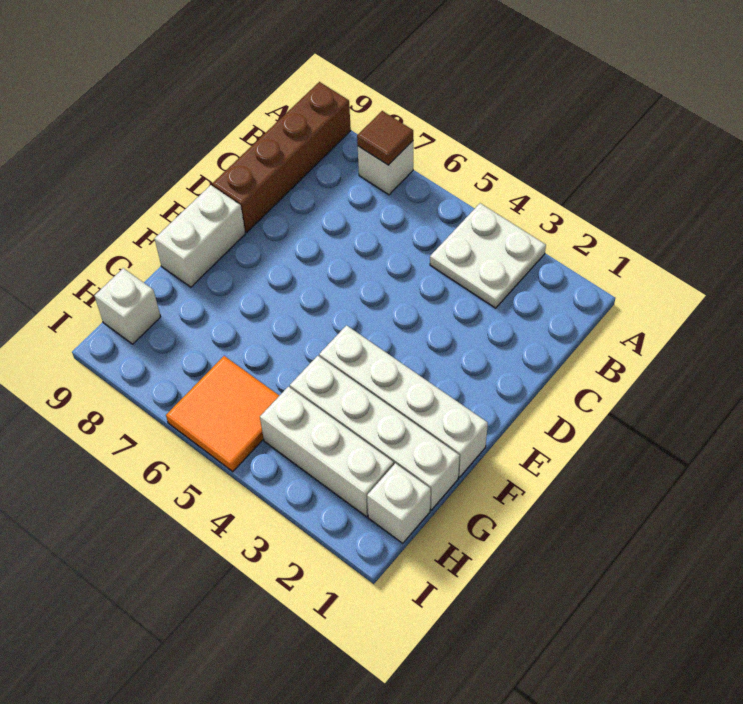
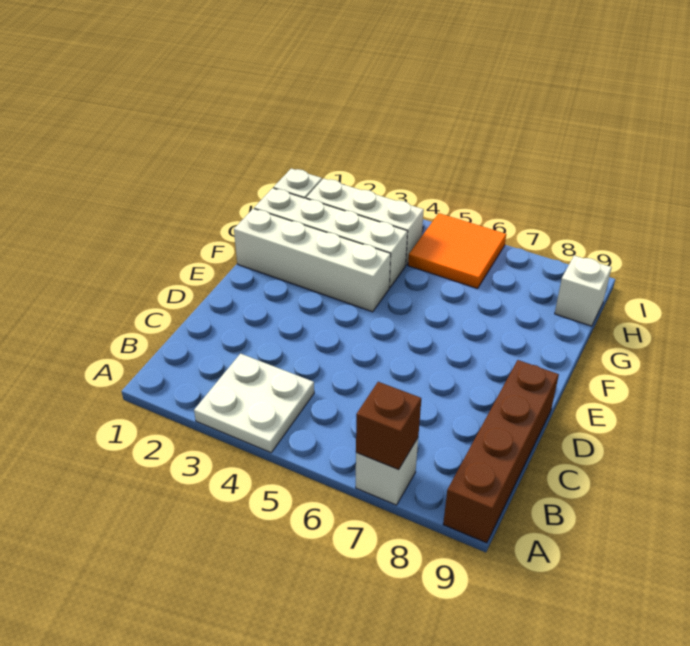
brown 1x1 tile [357,111,413,165] -> brown 1x1 brick [356,382,421,470]
white 1x2 brick [155,185,245,287] -> none

